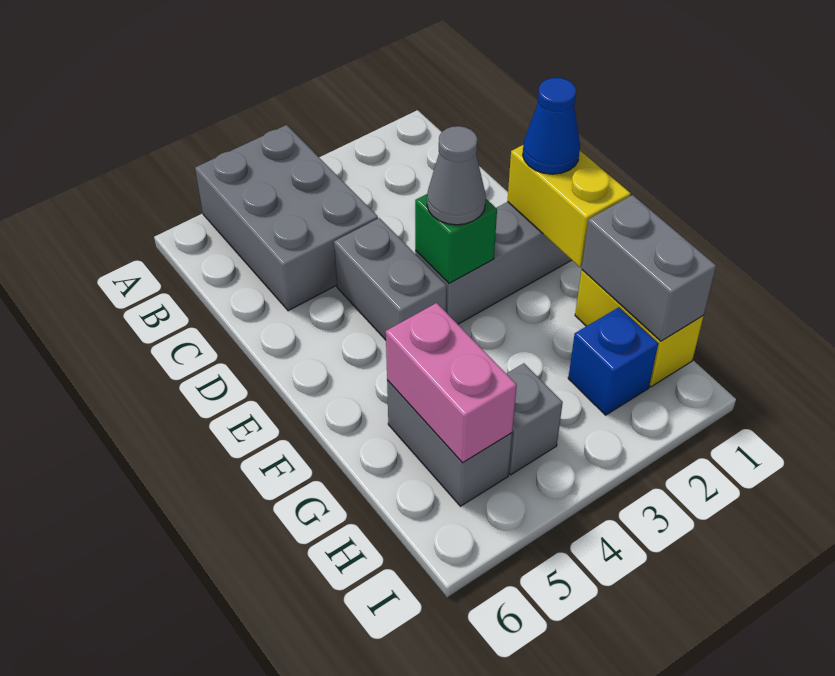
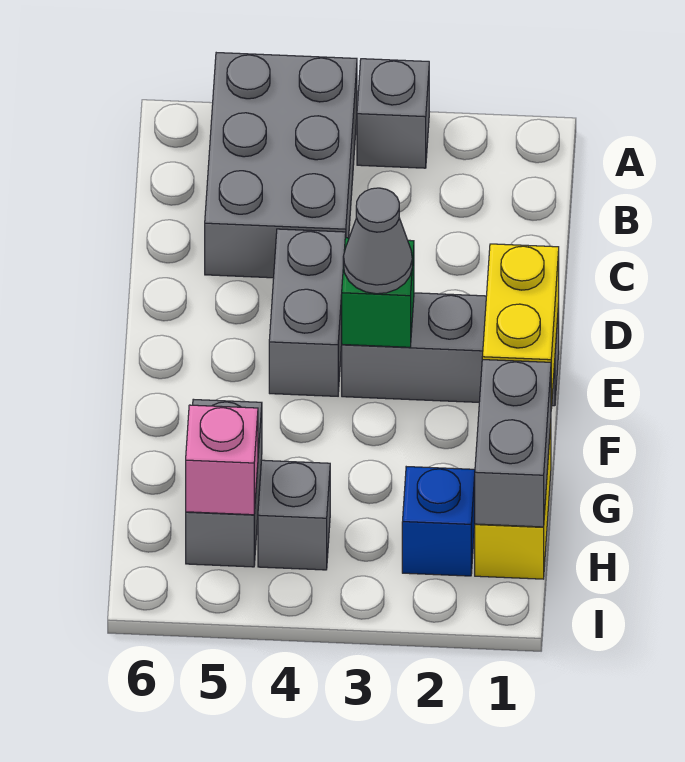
none -> grey 1x1 brick [357,59,429,168]
blue 1x1 cone [523,78,580,174] -> none
pink 1x2 brick [386,303,517,463] -> pink 1x1 brick [186,405,258,515]

